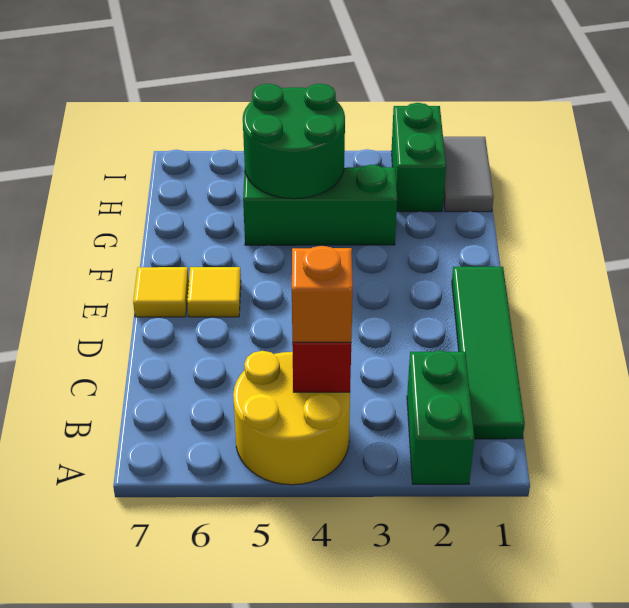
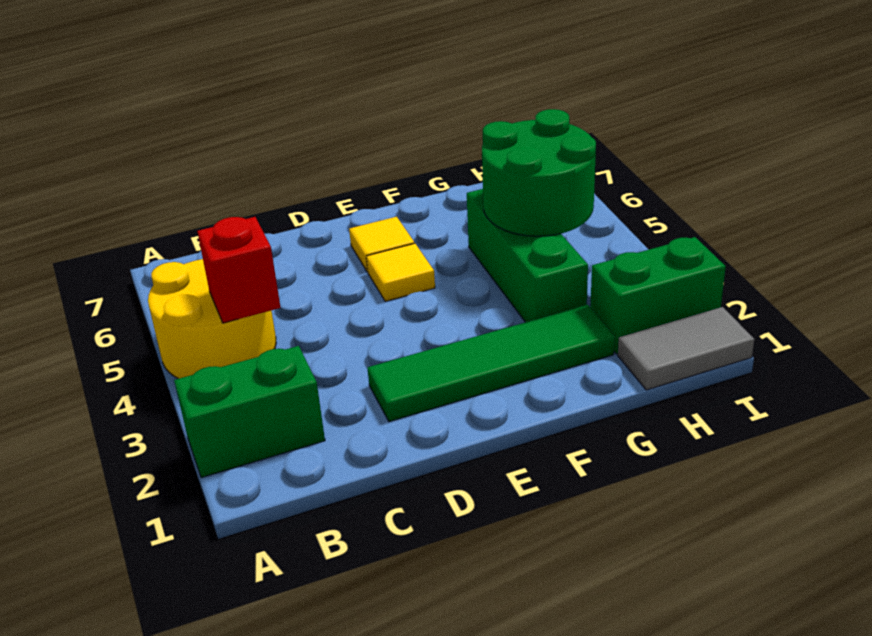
green 1x4 tile [452,267,525,439] -> green 1x4 tile moved to [367,305,615,422]
orange 1x1 brick [292,246,353,342] -> none
yellow 1x1 tile [133,267,189,317] -> yellow 1x1 tile moved to [366,243,435,301]

